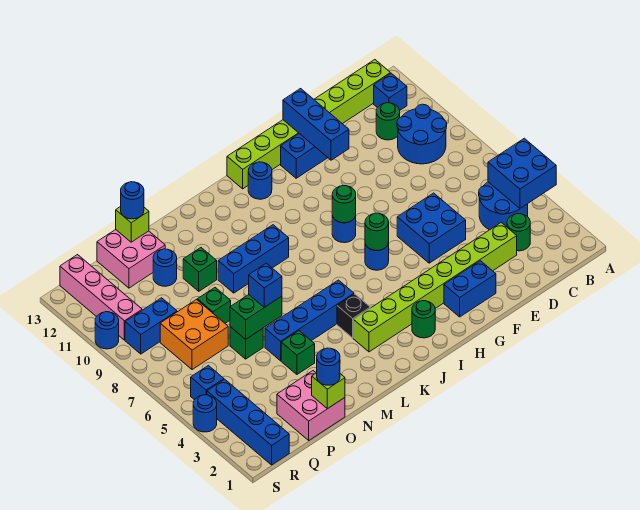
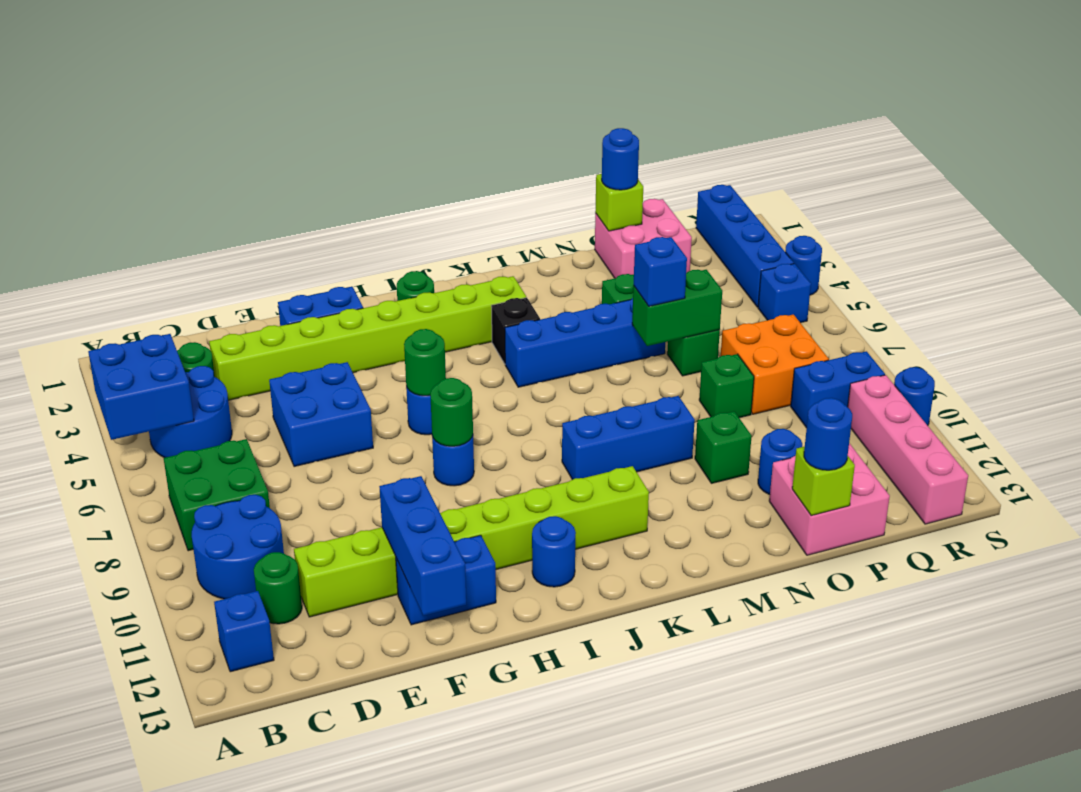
none -> green 2x2 brick [164,439,270,551]
lime 1x8 brick [227,60,390,189] -> lime 1x8 brick moved to [294,466,649,617]

